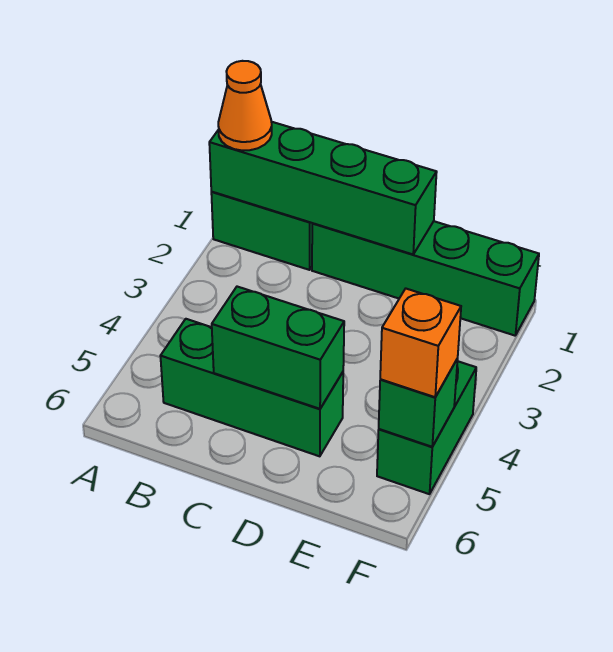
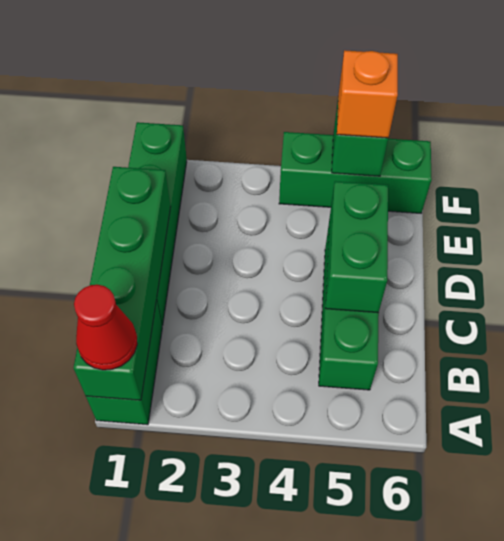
orange 1x1 cone [218,61,272,150] -> red 1x1 cone [74,285,137,370]
green 1x2 brick [377,361,476,494] -> green 1x3 brick [279,132,432,213]

